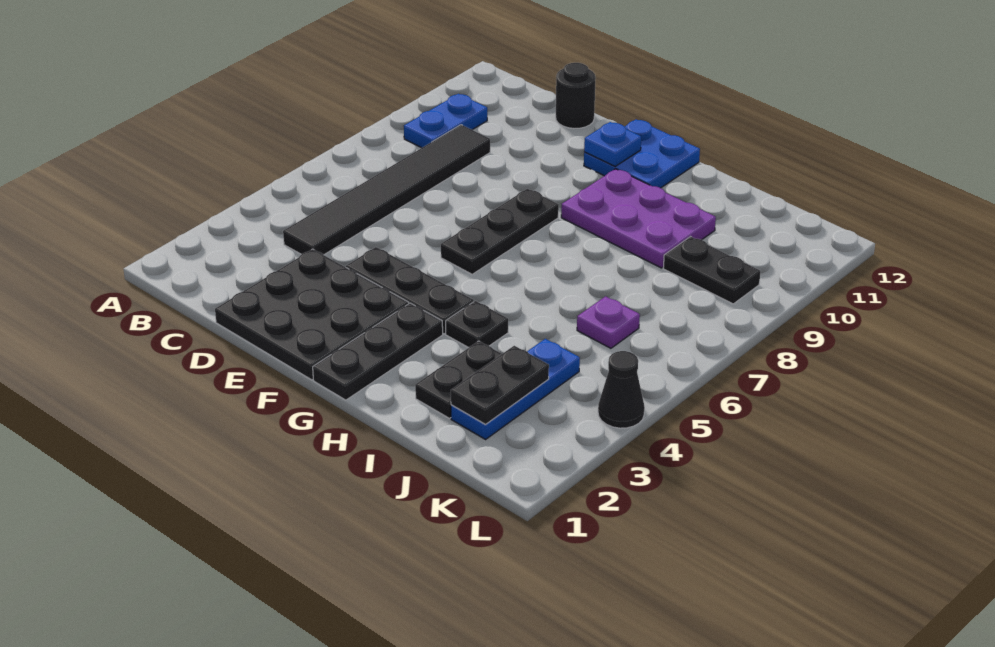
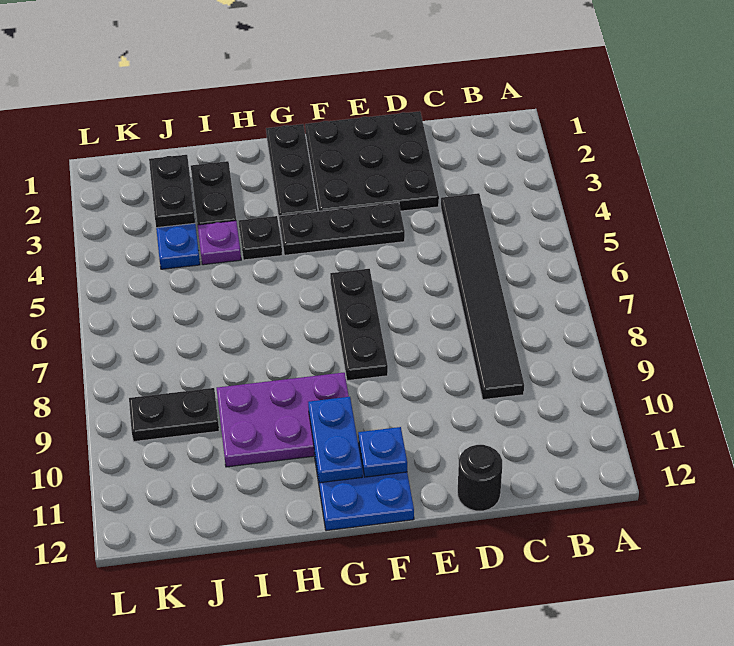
blue 1x2 plate [404,94,487,148] -> blue 1x2 plate moved to [308,397,362,483]
purple 1x1 plate [577,296,640,348] -> purple 1x1 plate moved to [198,221,241,265]
black 1x1 cone [598,351,645,428] -> none

